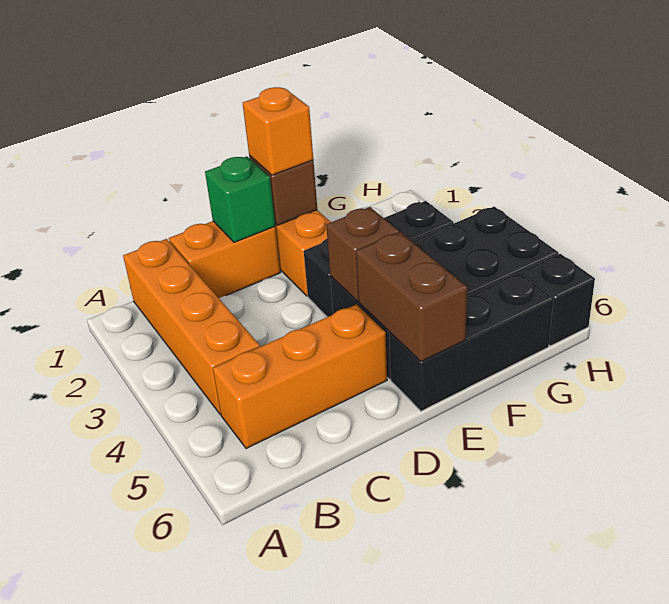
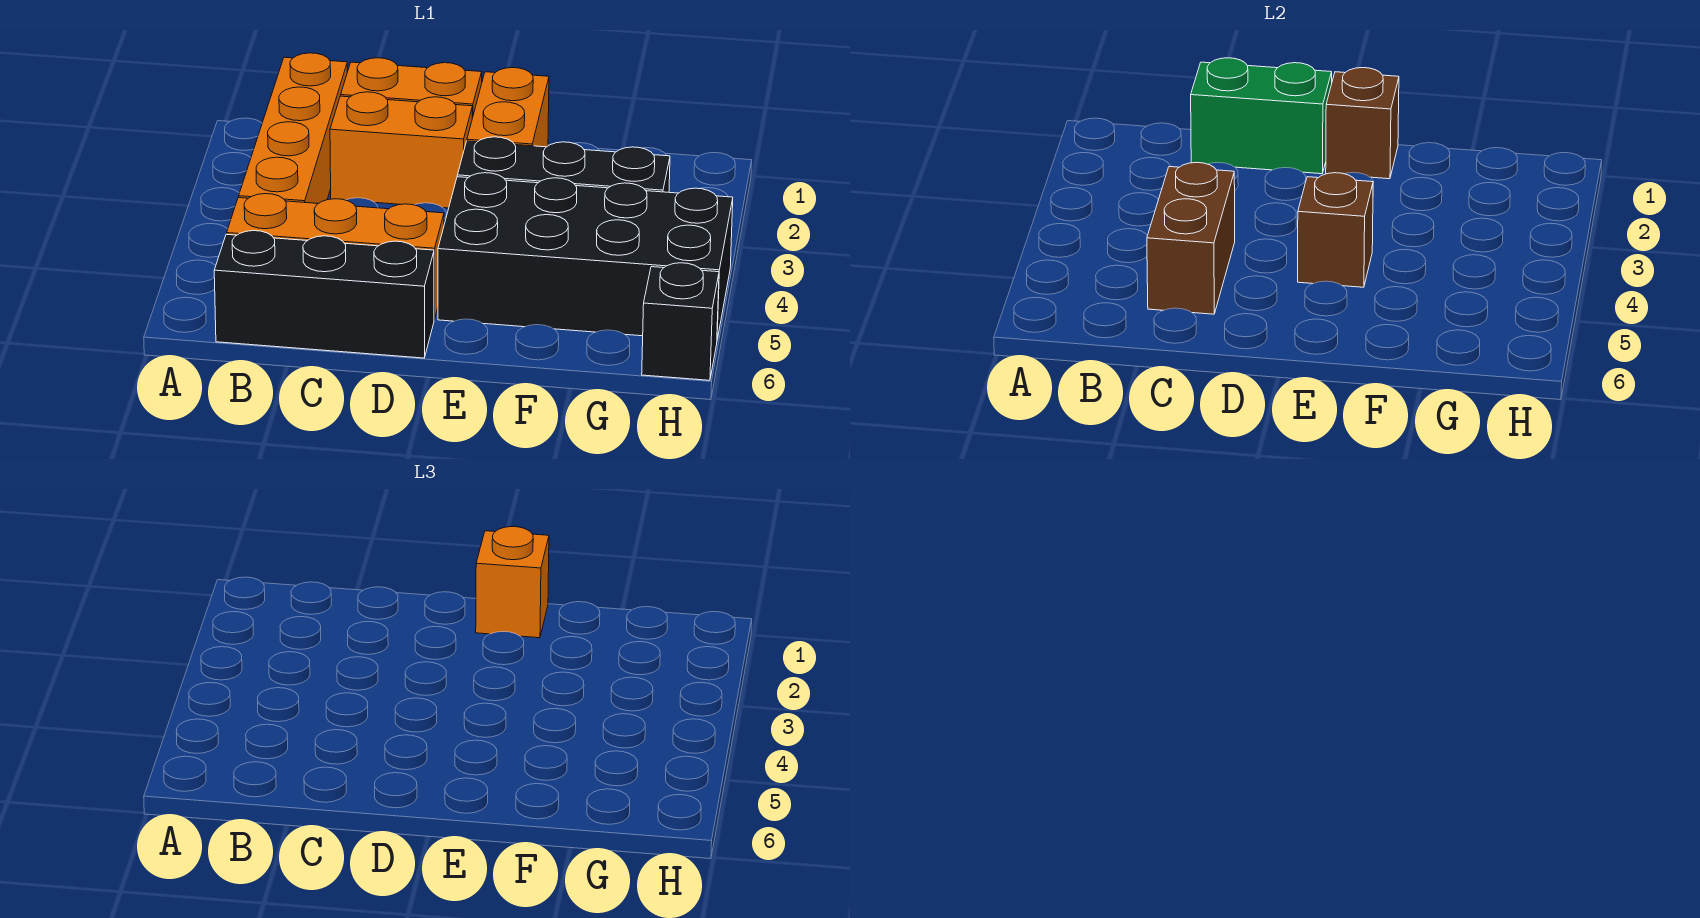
none -> orange 1x2 brick [330,92,472,208]
green 1x1 brick [205,156,275,242] -> green 1x2 brick [1191,58,1332,174]
brown 1x2 brick [356,232,467,362] -> brown 1x2 brick moved to [1147,163,1235,314]
black 1x3 brick [389,273,554,411] -> black 1x3 brick moved to [214,231,434,358]

